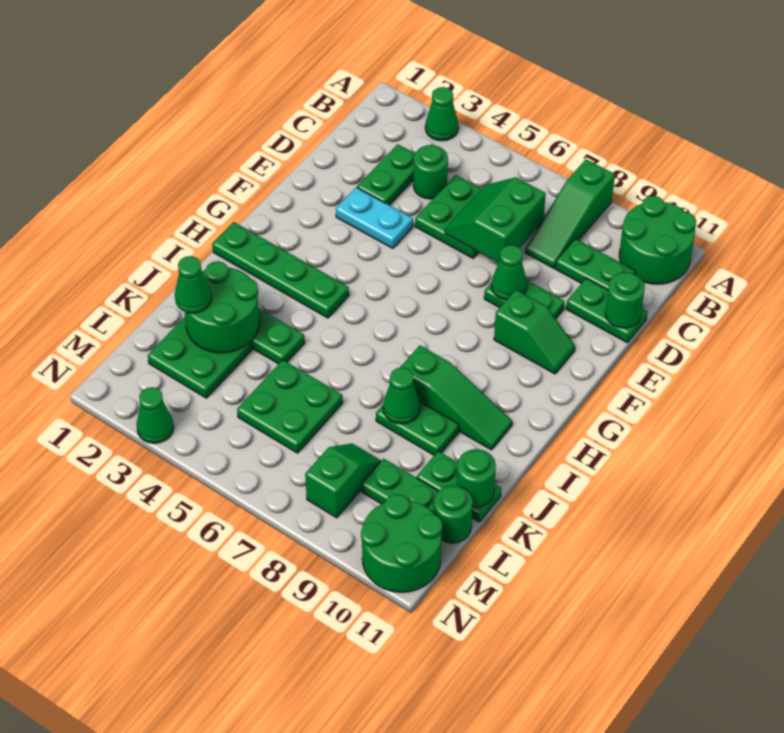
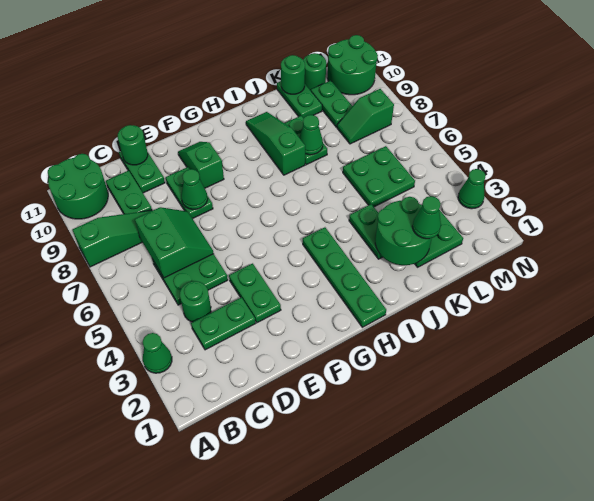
green 2x2 slope [445,177,546,263] -> green 2x2 slope turned to [135,207,214,278]
cyan 1x2 plate [336,187,413,248] -> green 1x2 plate [229,263,281,323]

